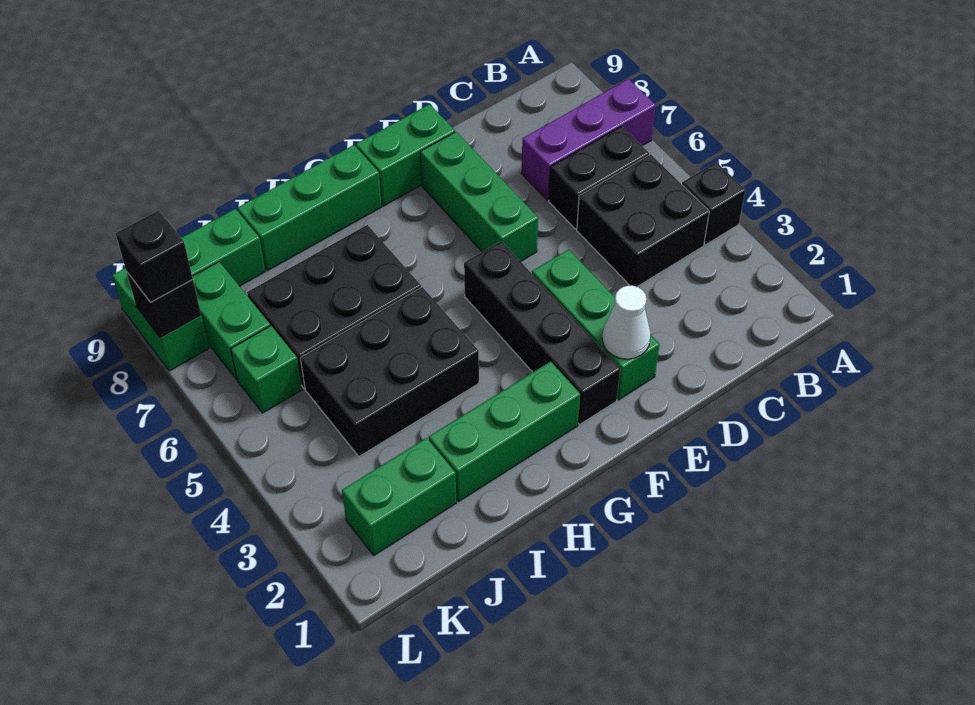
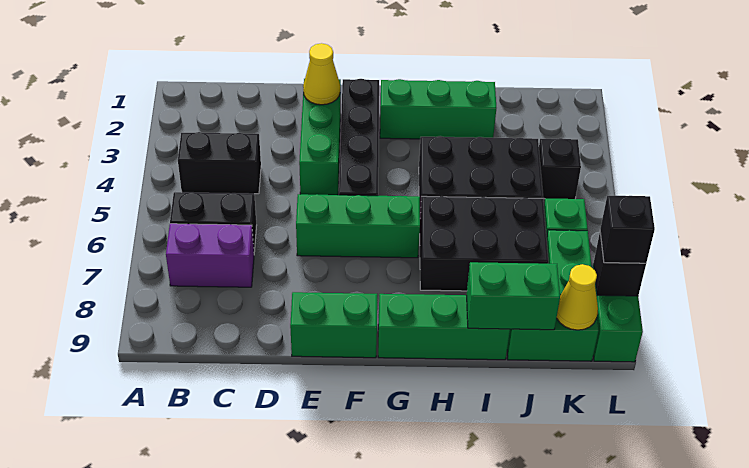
black 1x1 brick [682,162,745,245] -> black 1x1 brick moved to [539,138,581,199]
purple 1x3 brick [522,79,656,200] -> purple 1x2 brick [166,224,254,287]
black 2x2 brick [577,154,709,287] -> black 1x2 brick [178,132,261,194]
white 1x1 cone [602,286,651,359] -> yellow 1x1 cone [303,43,340,105]
green 1x3 brick [420,132,538,262] -> green 1x3 brick turned to [296,194,420,258]
green 1x2 brick [342,438,456,555] -> green 1x2 brick moved to [467,262,560,330]
none -> yellow 1x1 cone [557,264,598,330]

